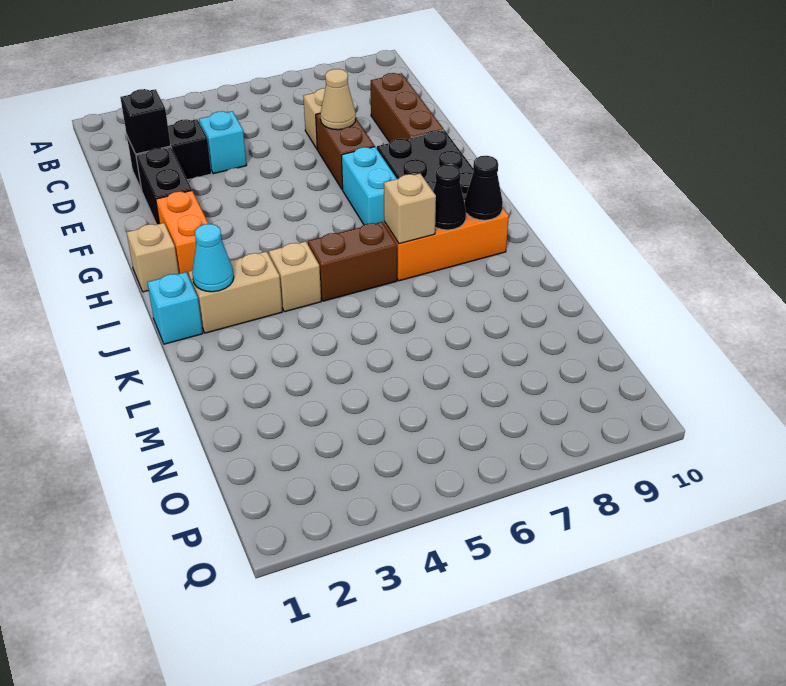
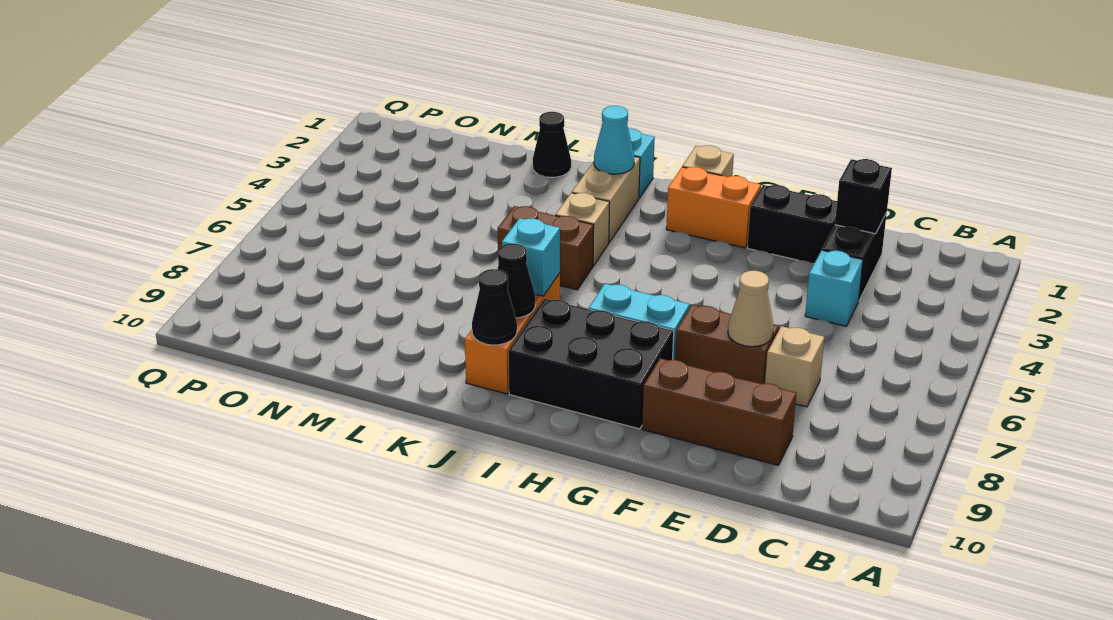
brown 1x2 brick [308,222,397,301] -> brown 1x2 brick turned to [498,206,594,290]
tan 1x1 brick [384,173,436,244] -> cyan 1x1 brick [502,218,560,296]
none -> black 1x1 cone [533,112,571,177]

